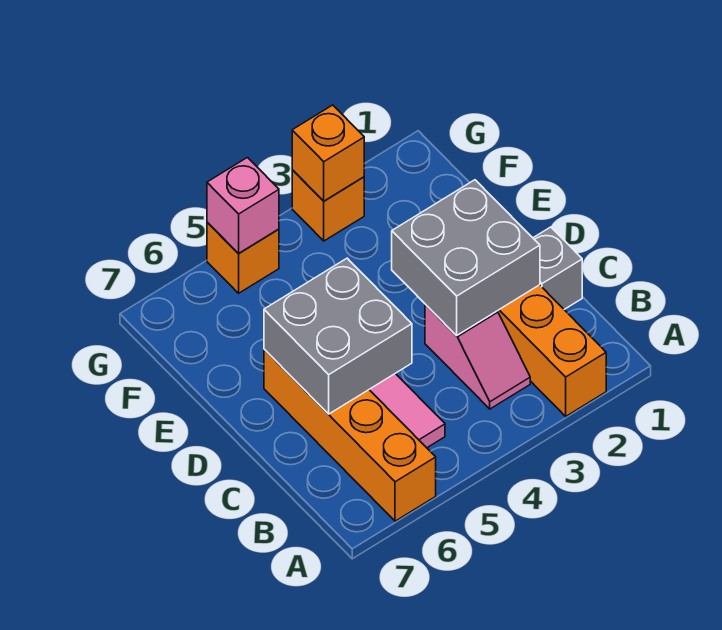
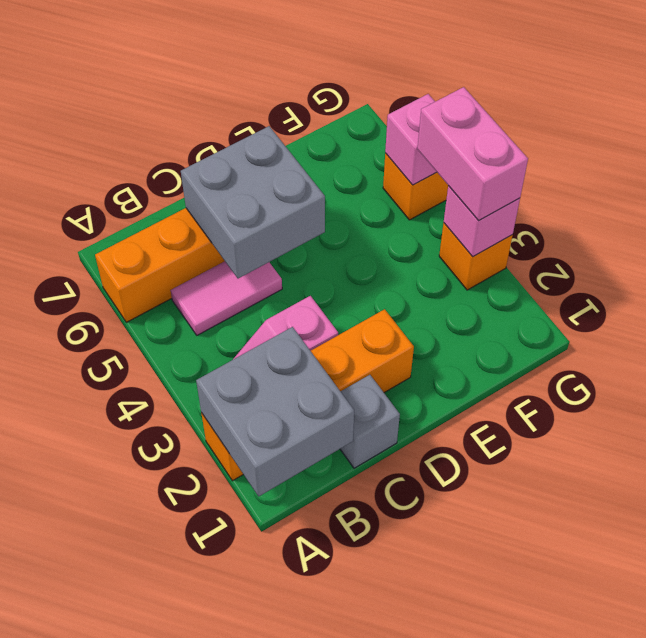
grey 2x2 brick [392,180,540,336] -> grey 2x2 brick moved to [196,327,354,496]
orange 1x1 brick [292,105,364,201] -> pink 1x1 brick [444,186,520,257]
none -> pink 1x2 brick [418,87,528,221]

